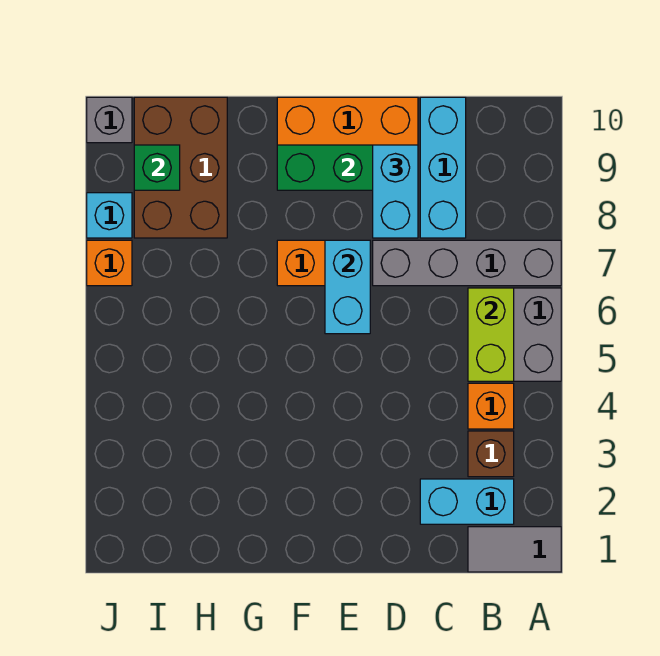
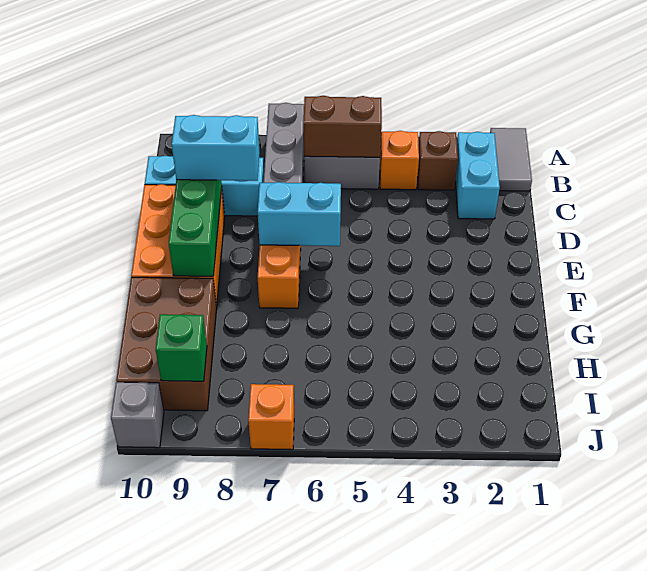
lime 1x2 brick [468,288,514,381] -> brown 1x2 brick [304,96,382,157]
brown 2x3 brick [134,97,227,238] -> brown 2x3 brick turned to [116,277,217,411]
cyan 1x1 brick [87,193,132,238] -> none

